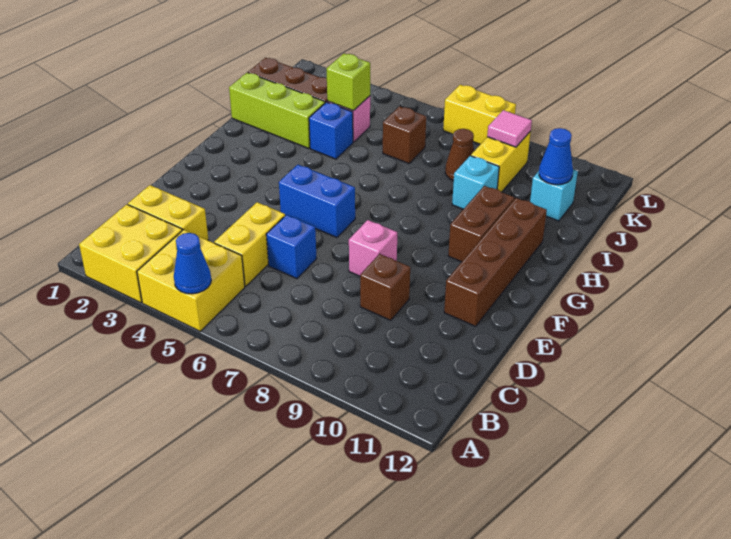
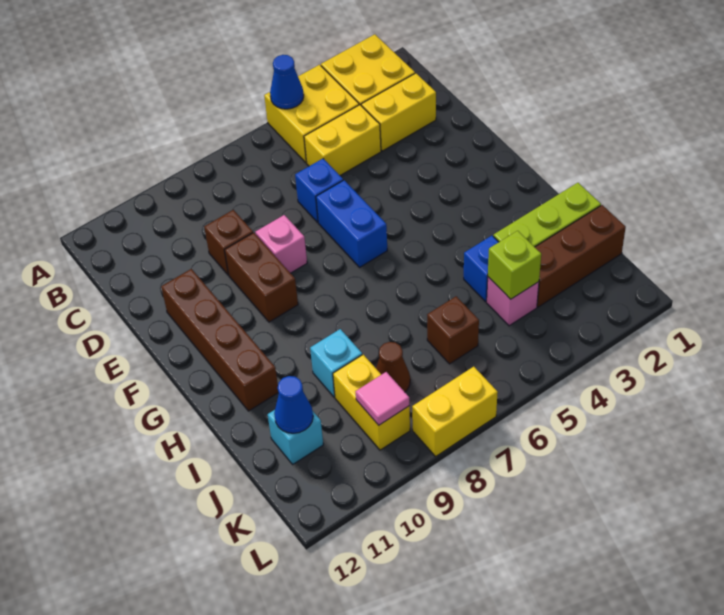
yellow 1x2 brick [214,202,285,287] -> yellow 1x2 brick turned to [304,105,381,175]
blue 1x2 brick [279,165,355,238] -> blue 1x2 brick turned to [316,180,387,267]
brown 1x2 brick [448,186,514,262] -> brown 1x2 brick moved to [225,233,298,322]

